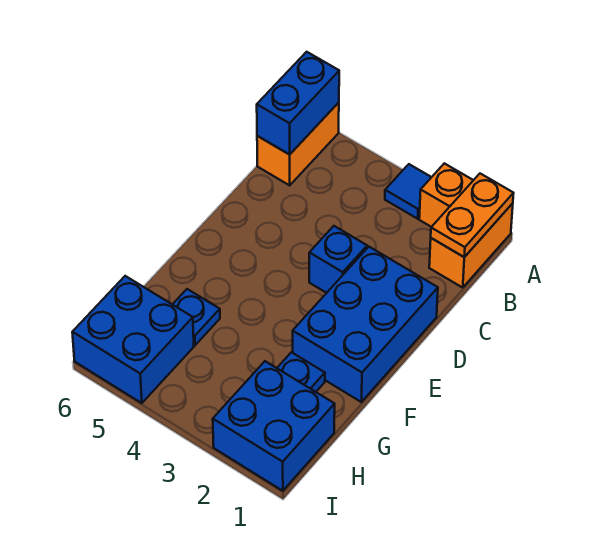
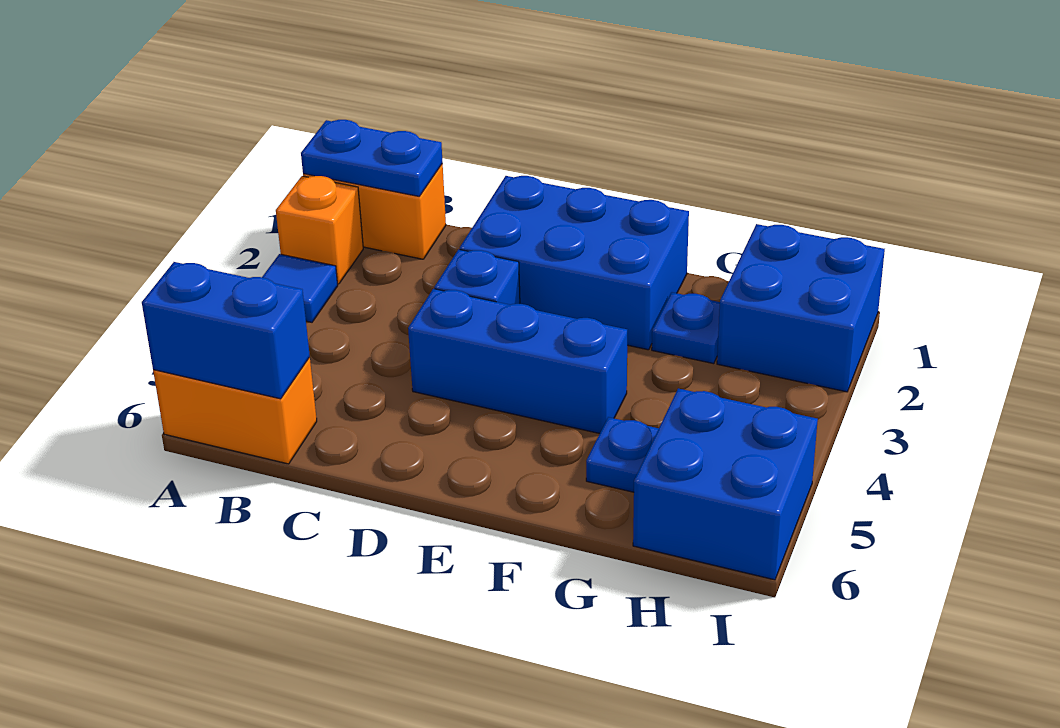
orange 1x2 plate [431,174,514,257] -> blue 1x2 plate [301,120,443,196]
none -> blue 1x3 brick [408,289,627,434]

